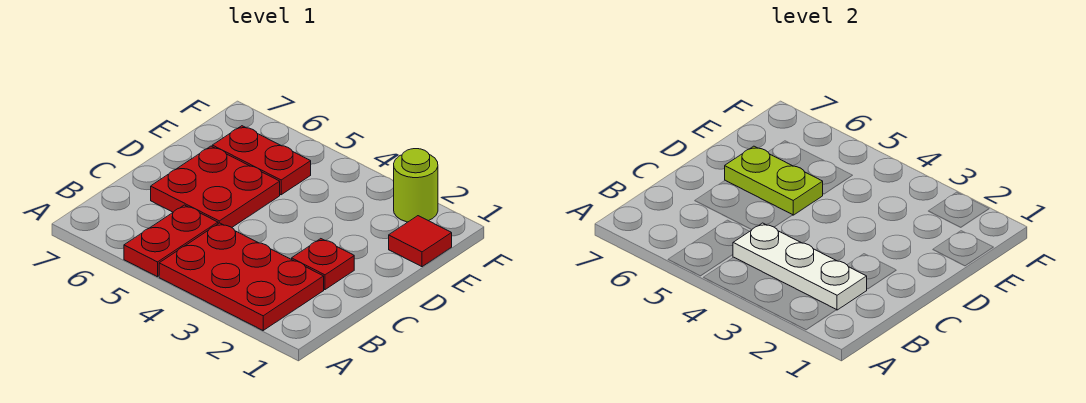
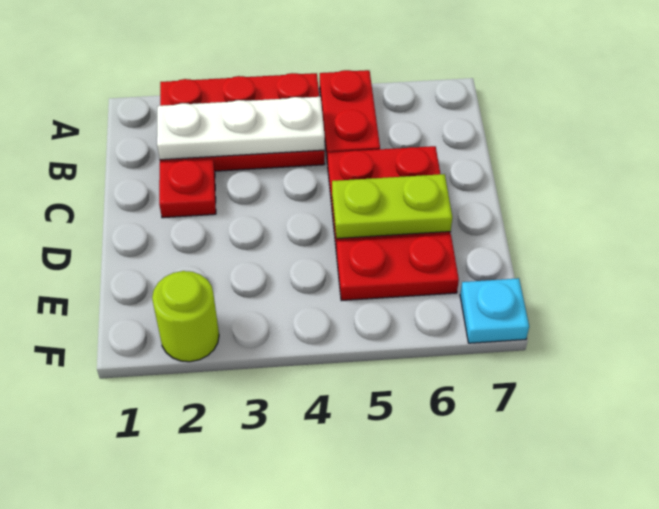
red 1x1 tile [389,216,452,267] -> none
none -> cyan 1x1 plate [460,278,529,343]

